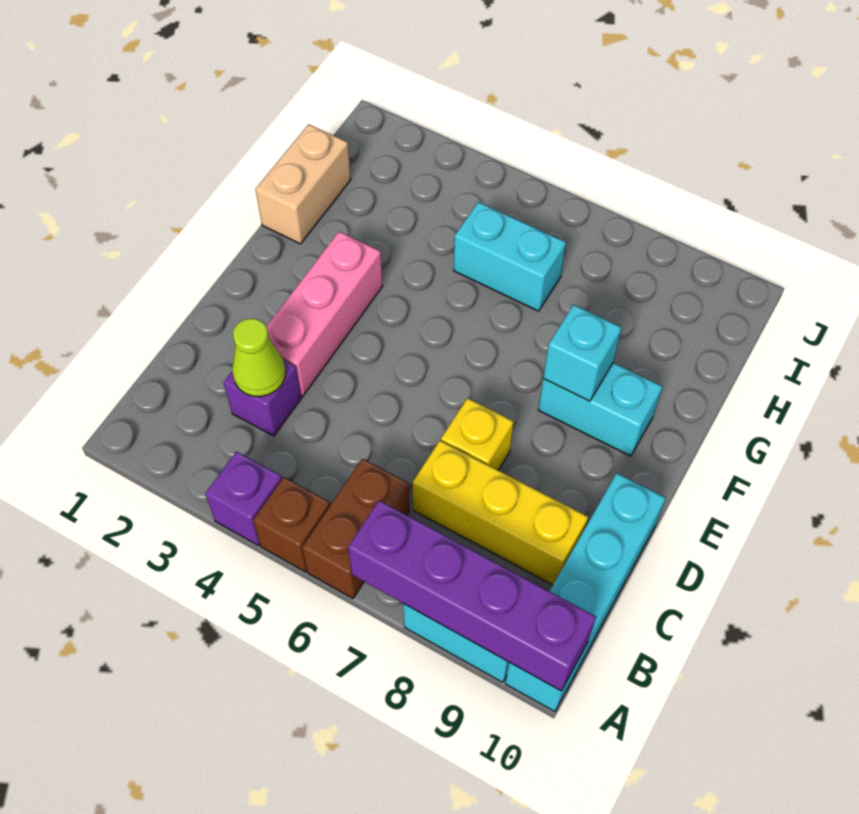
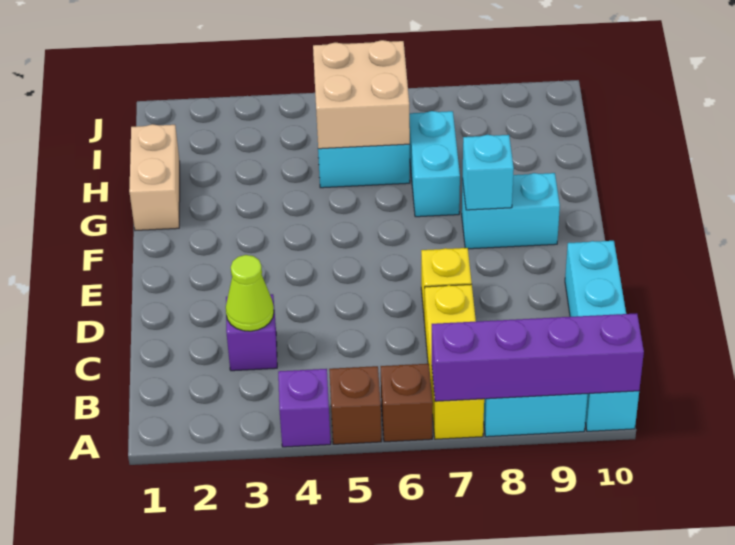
brown 1x2 brick [302,459,410,598] -> brown 1x1 brick [381,364,433,442]
yellow 1x3 brick [412,441,588,585] -> yellow 1x3 brick turned to [425,284,484,439]
pink 1x3 brick [266,232,383,396] -> none
none -> cyan 1x2 brick [409,111,460,217]
none -> tan 2x2 brick [313,40,410,149]

